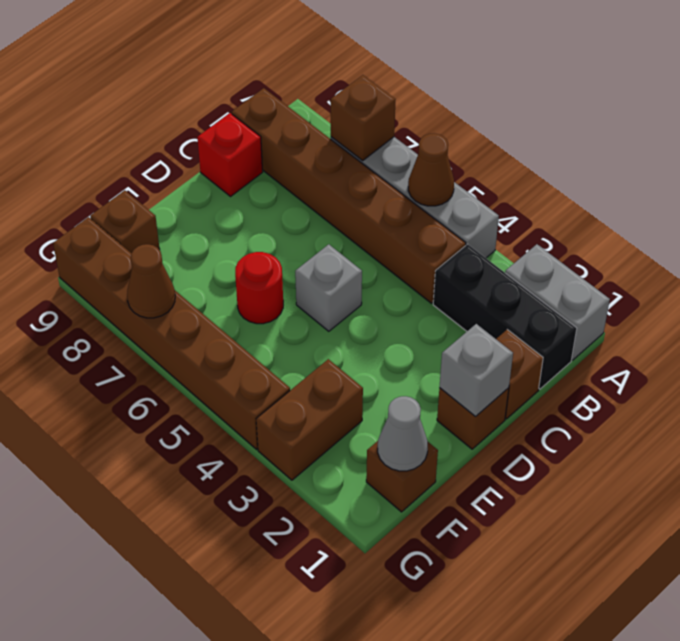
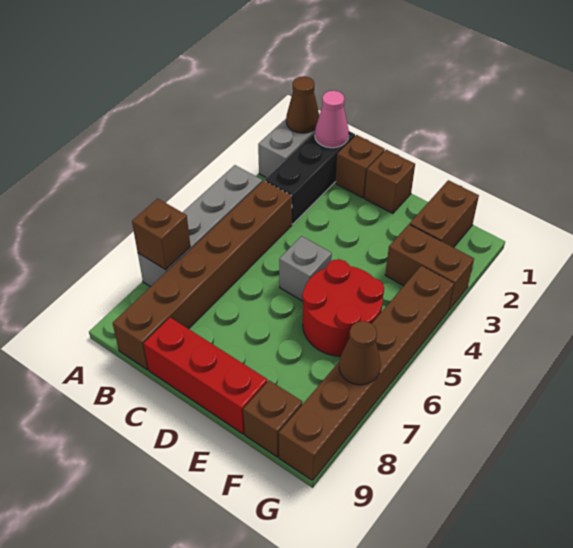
brown 1x1 cone [408,133,454,206] -> brown 1x1 cone moved to [286,76,319,133]
none -> pink 1x1 cone [315,91,349,148]
red 1x1 brick [197,113,263,196] -> red 1x3 brick [144,318,267,434]
grey 1x1 brick [440,324,513,417] -> none
red 1x1 round brick [235,252,283,324] -> red 2x2 round brick [302,259,384,356]
brown 1x1 brick [366,441,438,512] -> brown 1x2 brick [410,180,479,248]
grey 1x1 cone [378,396,428,471] -> none

